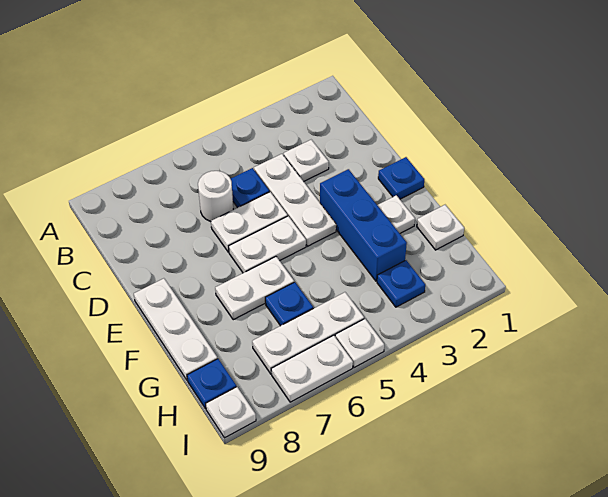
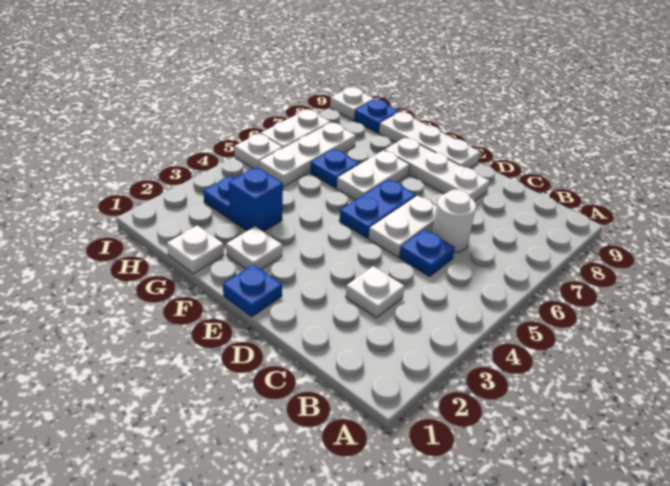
white 1x3 plate [254,154,336,246] -> white 1x3 plate moved to [385,137,489,201]
blue 1x3 brick [320,169,407,281] -> blue 1x1 brick [229,167,283,232]
white 1x2 plate [229,216,306,273] -> blue 1x2 plate [339,179,416,238]

